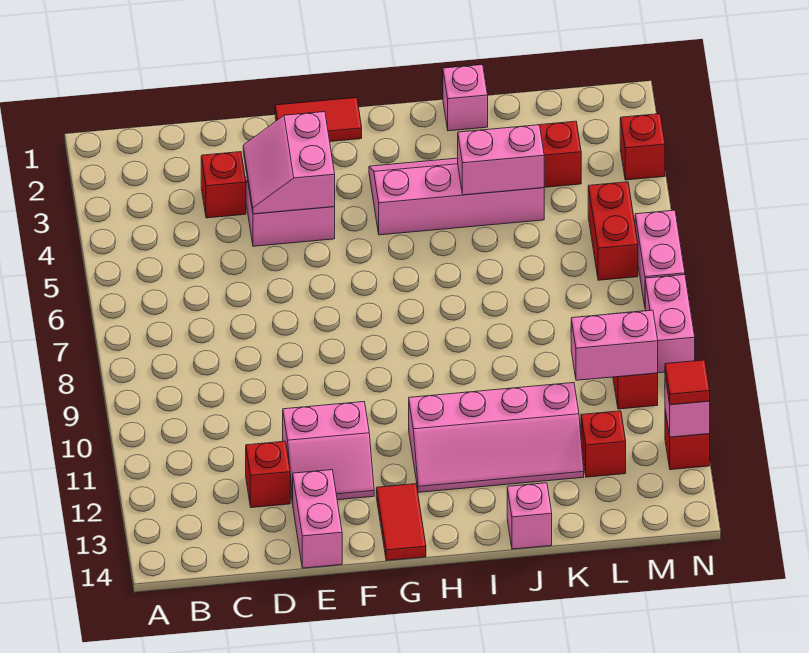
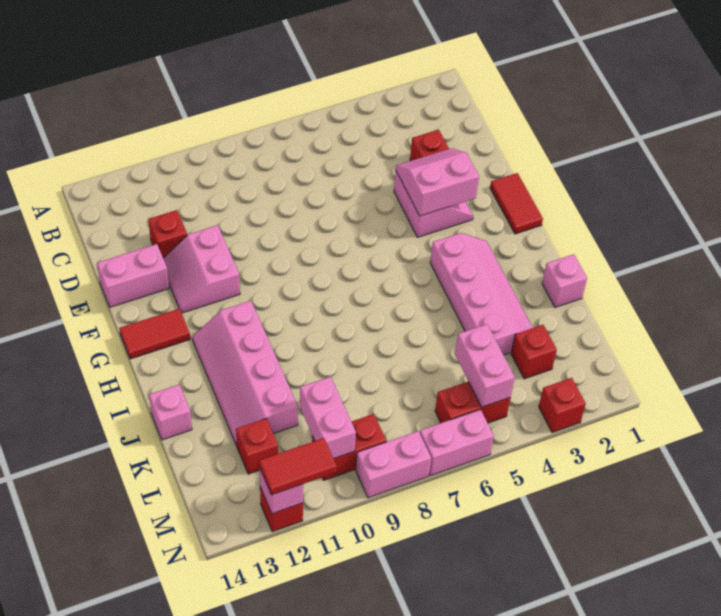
pink 1x2 brick [458,125,544,195] -> pink 1x2 brick moved to [455,324,515,407]
red 1x1 tile [665,360,710,405] -> red 1x2 tile [259,438,337,495]

